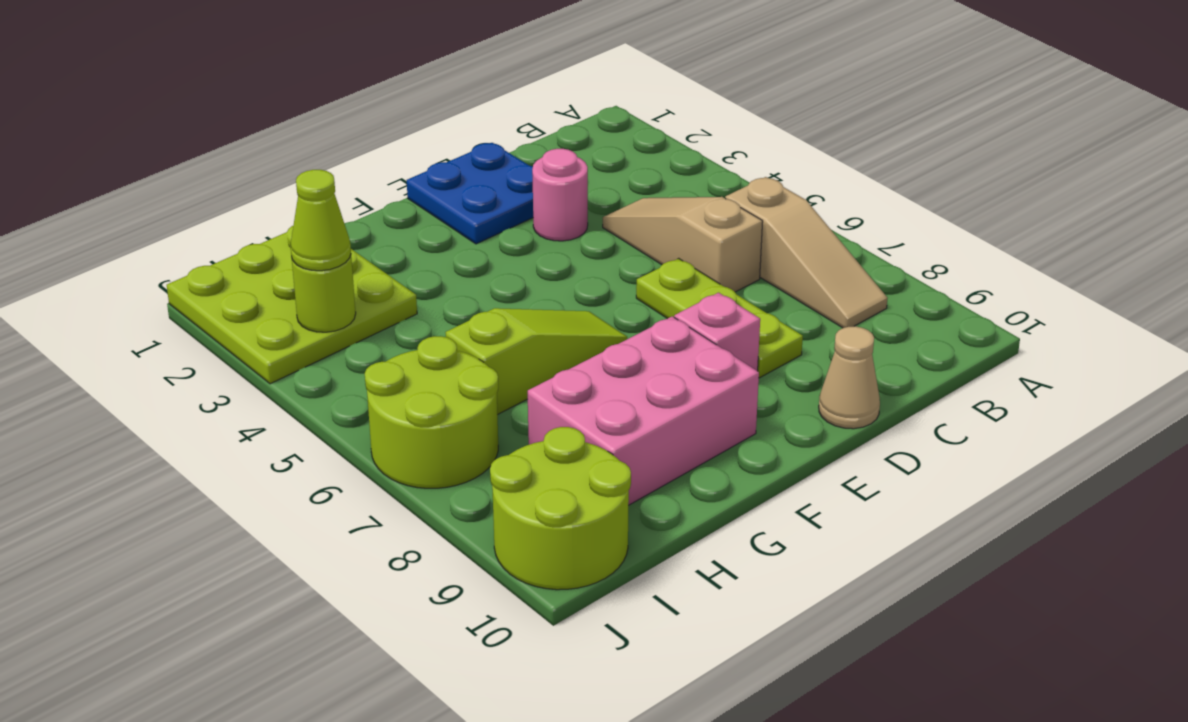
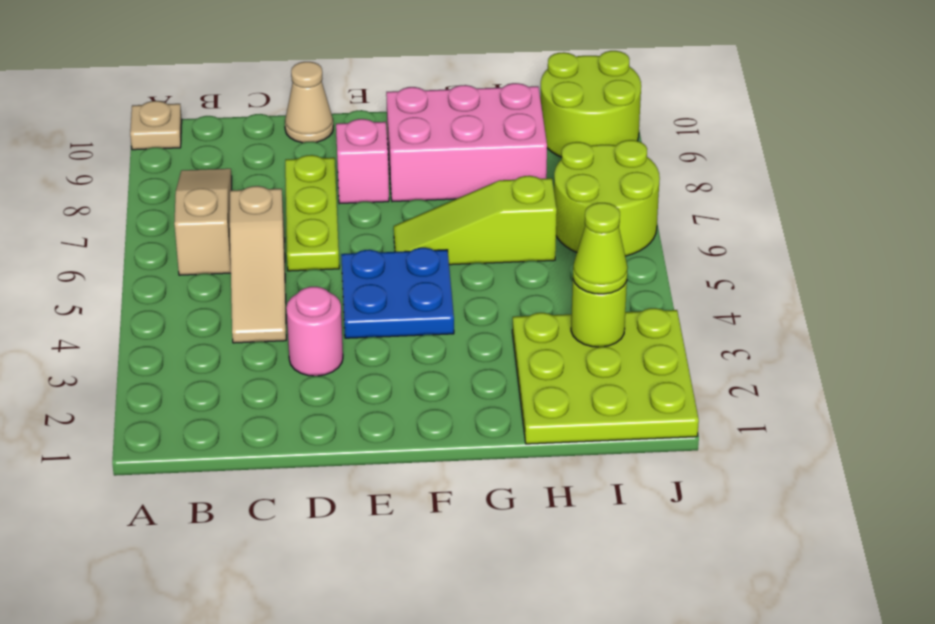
none -> tan 1x1 plate [130,101,182,150]
blue 2x2 plate [407,143,533,244] -> blue 2x2 plate moved to [341,248,454,338]

